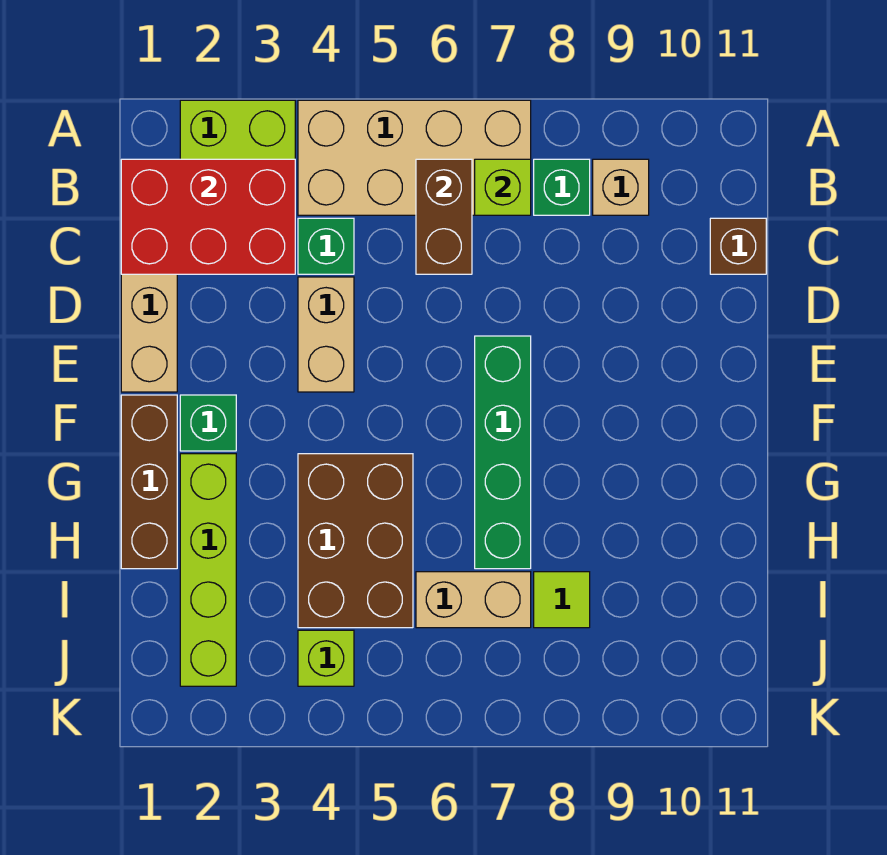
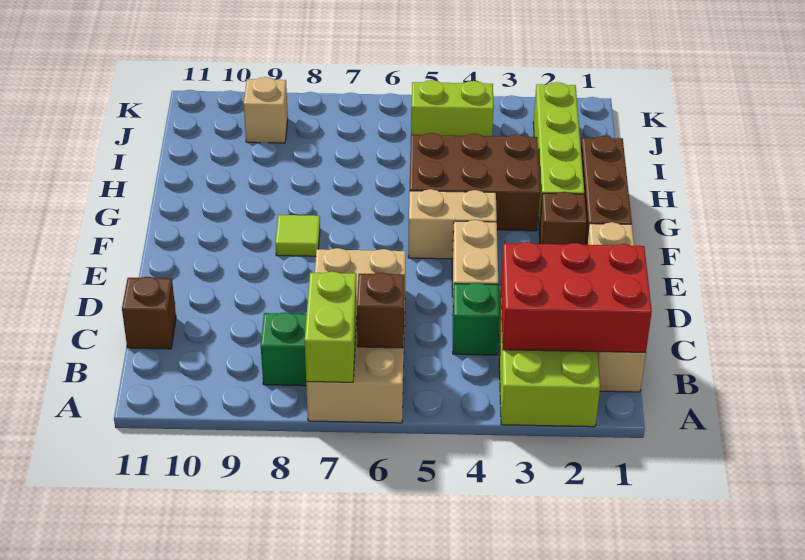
tan 2x4 brick [298,100,531,215] -> tan 2x4 brick turned to [306,248,406,423]
brown 1x2 brick [416,159,472,274] -> brown 1x1 brick [357,272,405,348]
lime 1x1 brick [475,159,531,215] -> lime 1x2 brick [305,272,357,382]
tan 1x1 brick [593,159,649,215] -> tan 1x1 brick moved to [244,77,288,143]
green 1x4 brick [475,336,531,569] -> none
green 1x1 brick [180,395,236,451] -> brown 1x1 brick [539,192,587,245]
brown 2x3 brick [298,454,413,628] -> brown 2x3 brick turned to [410,133,540,231]
tan 1x2 brick [416,572,531,628] -> tan 1x2 brick moved to [408,189,497,259]
lime 1x1 tile [534,572,590,628] -> lime 1x1 tile moved to [275,215,320,256]
lime 1x1 brick [298,630,354,686] -> lime 1x2 brick [411,80,494,136]

